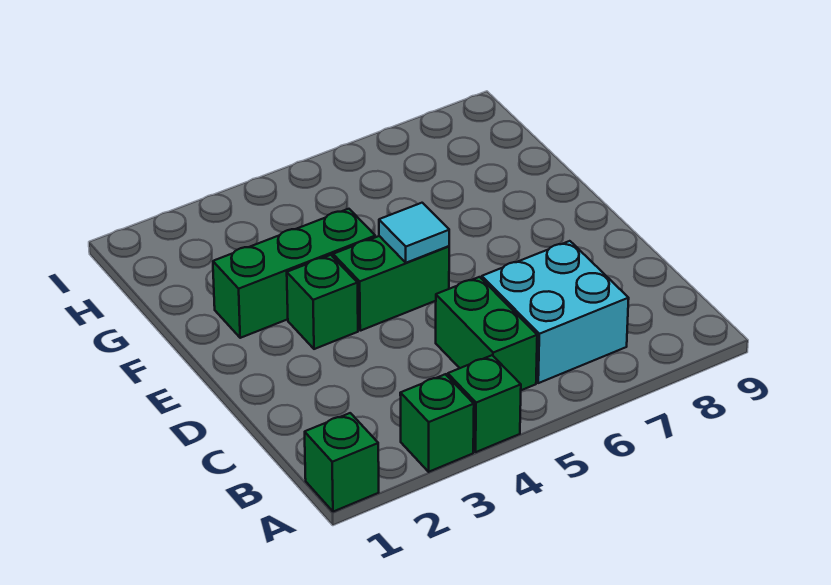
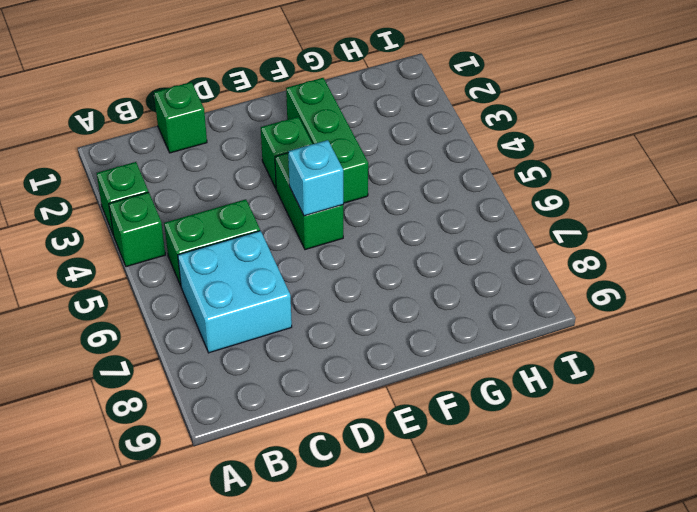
green 1x1 brick [305,413,379,512] -> green 1x1 brick moved to [154,82,207,153]
cyan 1x1 tile [379,203,449,263] -> cyan 1x1 brick [288,140,343,216]

